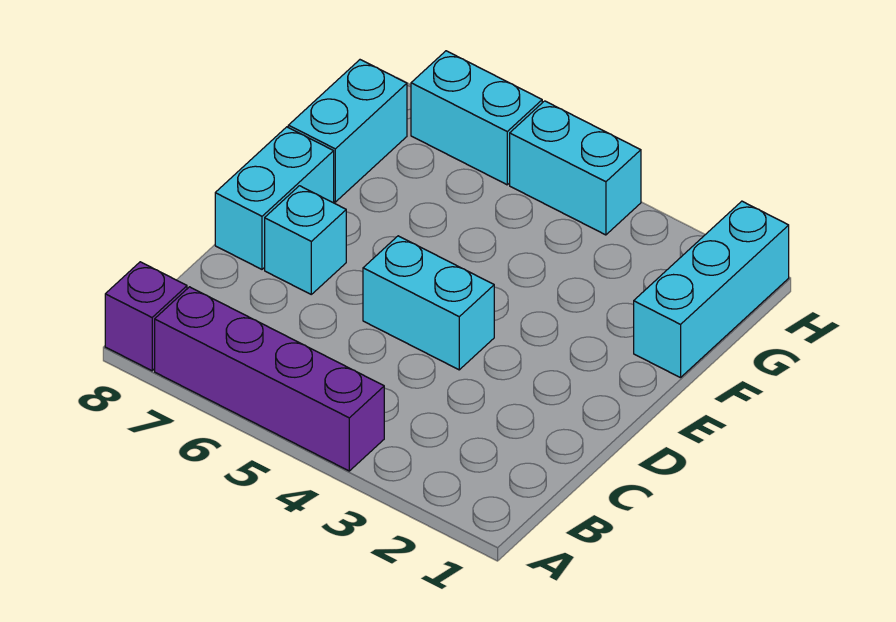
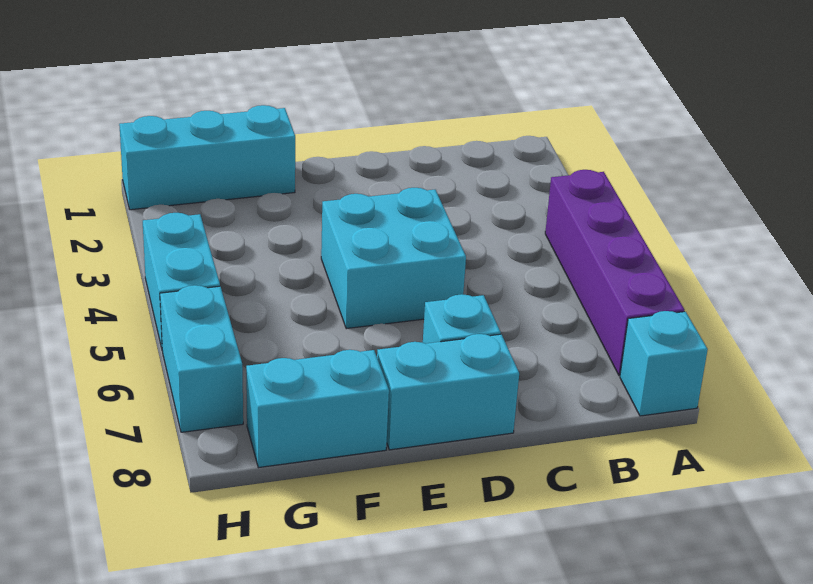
purple 1x1 brick [105,262,187,371] -> cyan 1x1 brick [620,311,708,416]
cyan 1x2 brick [363,236,494,370] -> cyan 2x2 brick [321,188,466,329]

